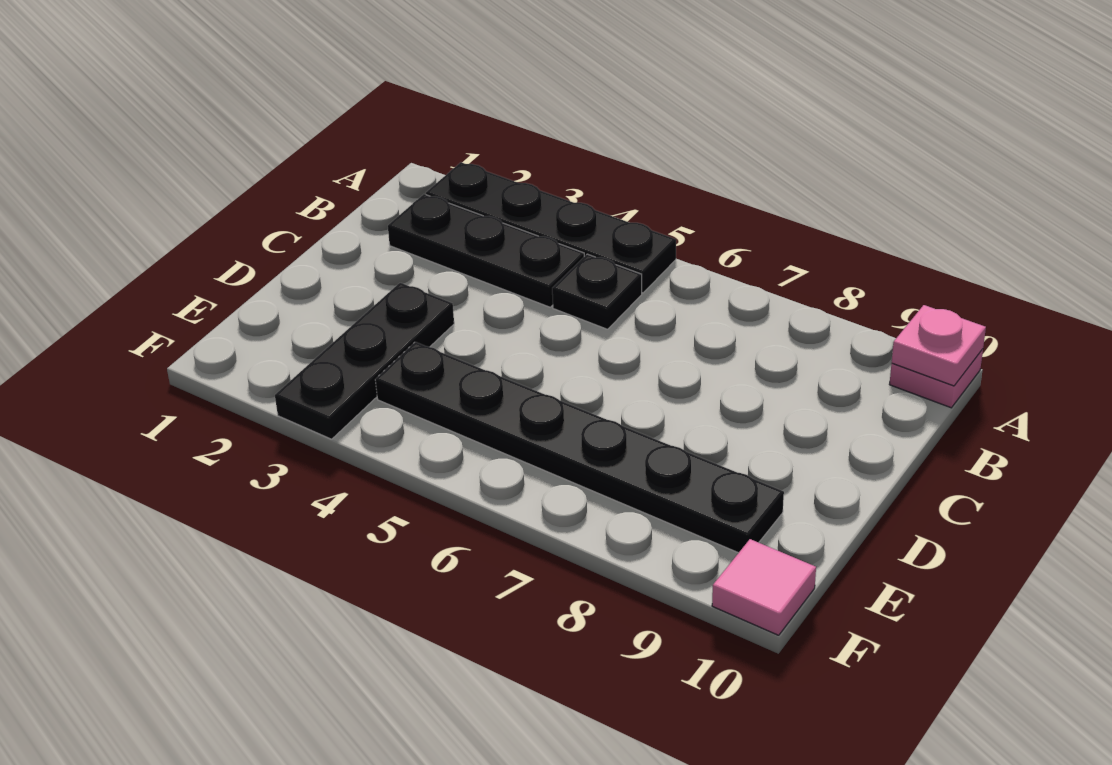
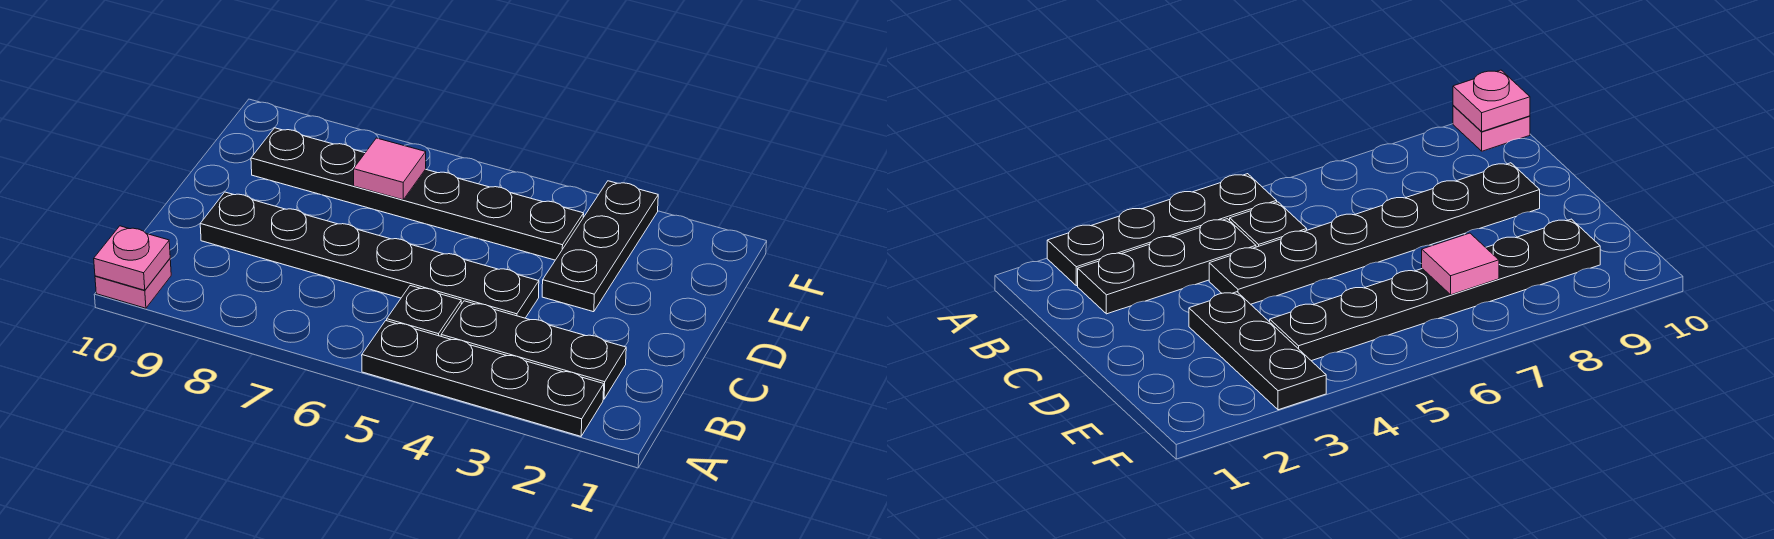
none -> black 1x6 plate [200,192,539,318]
pink 1x1 tile [712,539,816,635] -> pink 1x1 tile moved to [354,138,426,200]

